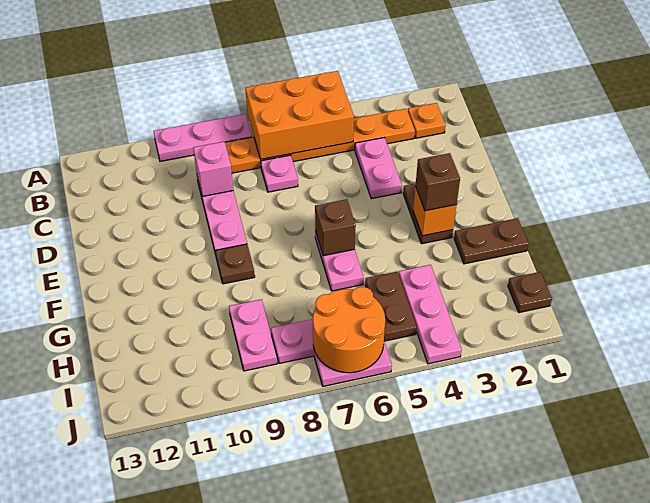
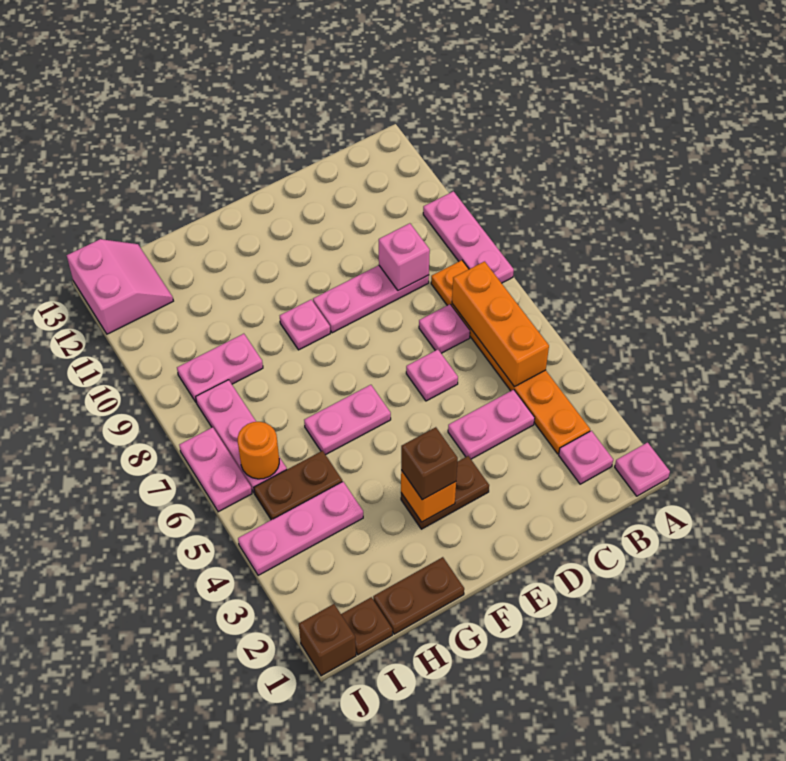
none -> pink 1x1 plate [615,443,670,496]
orange 2x3 brick [246,71,354,159] -> orange 1x3 brick [452,261,549,387]
orange 1x1 plate [408,103,446,138] -> pink 1x1 plate [559,431,613,484]
none -> pink 1x1 plate [406,350,458,401]
brown 1x1 brick [315,199,356,256] -> brown 1x1 brick moved to [299,604,356,676]
brown 1x1 plate [215,244,255,284] -> pink 1x1 plate [280,300,330,350]
brown 1x2 plate [454,218,529,264] -> brown 1x2 plate turned to [373,557,464,634]
orange 2x2 round brick [313,287,385,373] -> orange 1x1 round brick [238,422,279,479]
none -> pink 2x2 slope [67,239,173,334]

